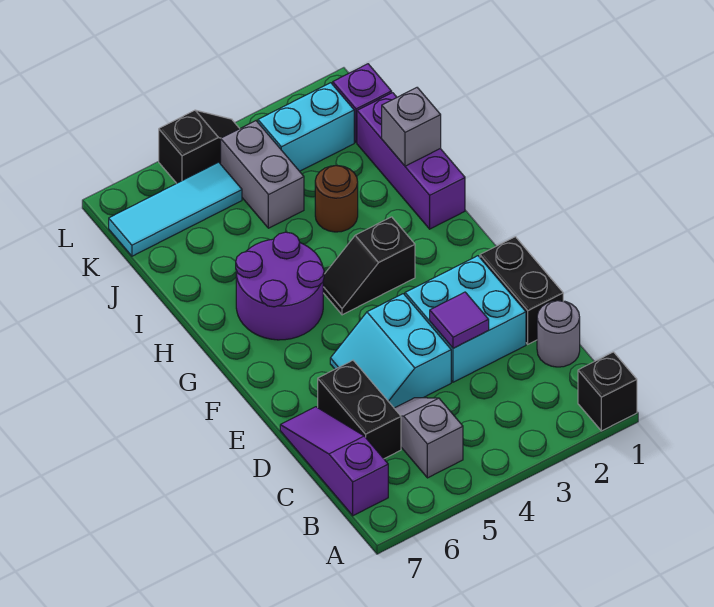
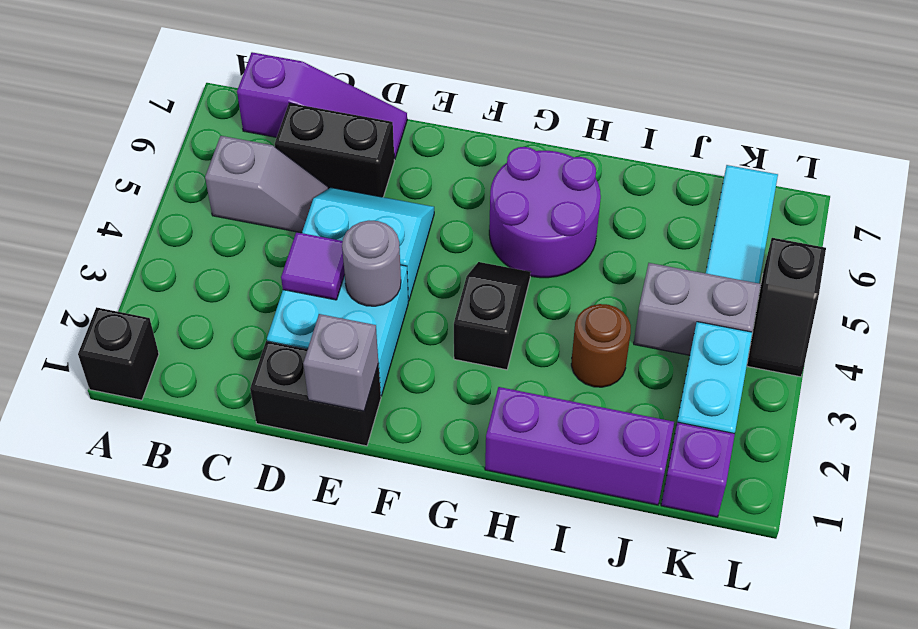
grey 1x1 round brick [537,301,580,367] -> grey 1x1 round brick moved to [342,221,401,306]
grey 1x1 brick [382,88,441,166] -> grey 1x1 brick moved to [303,314,378,411]

